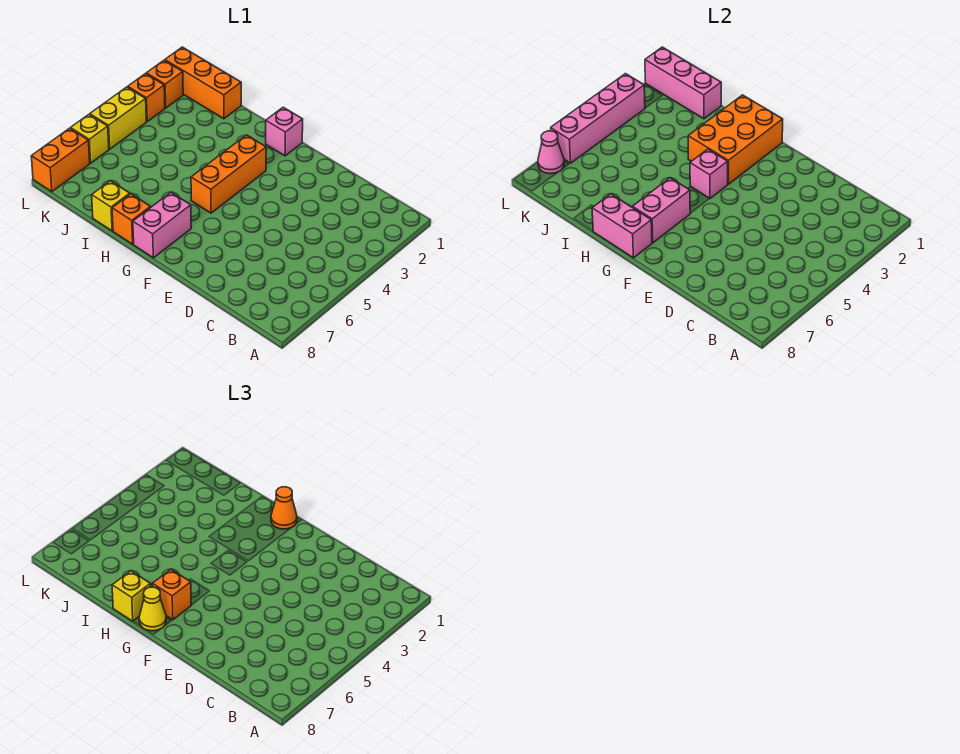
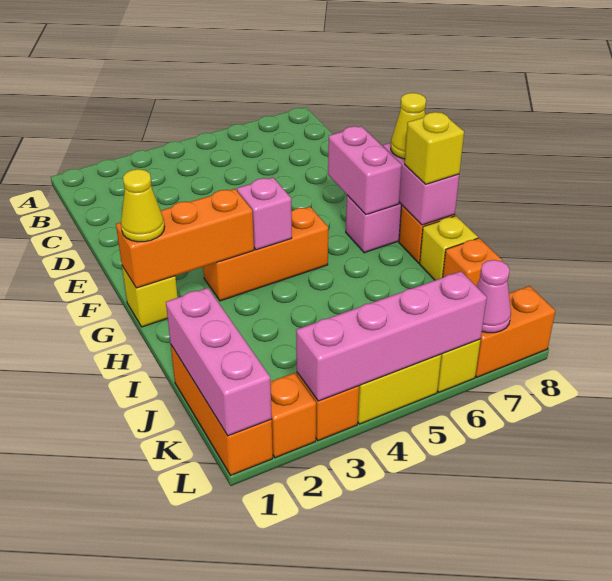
pink 1x1 brick [266,107,303,156] -> yellow 1x1 brick [122,266,178,327]
orange 2x3 brick [688,95,783,184] -> orange 1x3 brick [116,189,254,288]
orange 1x1 cone [271,487,297,529] -> yellow 1x1 cone [121,169,165,242]
pink 1x2 brick [632,178,690,243] -> pink 1x2 brick turned to [328,126,402,215]
orange 1x1 brick [152,570,191,620] -> orange 1x1 brick moved to [443,238,502,286]

